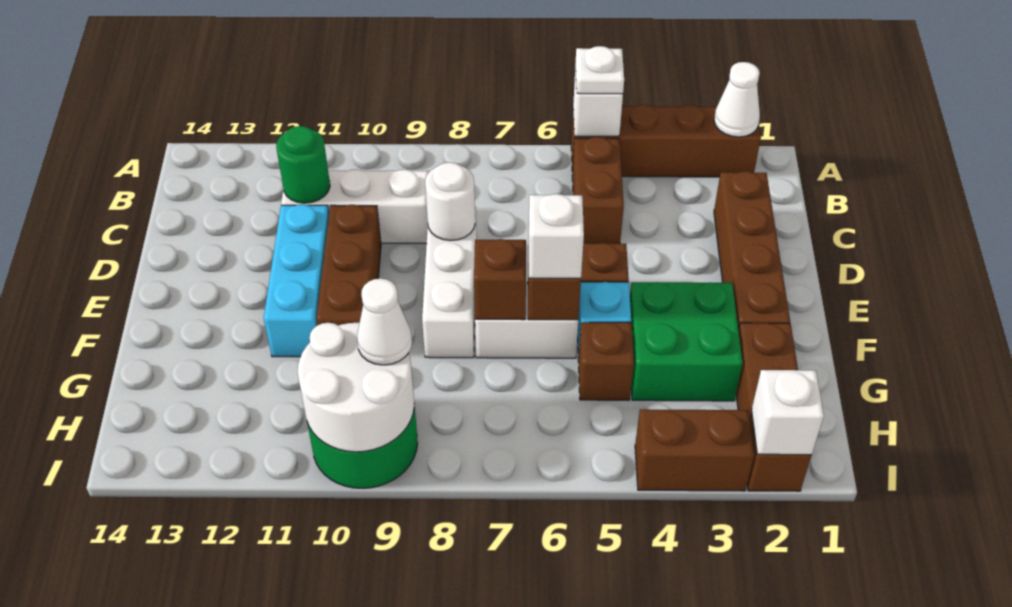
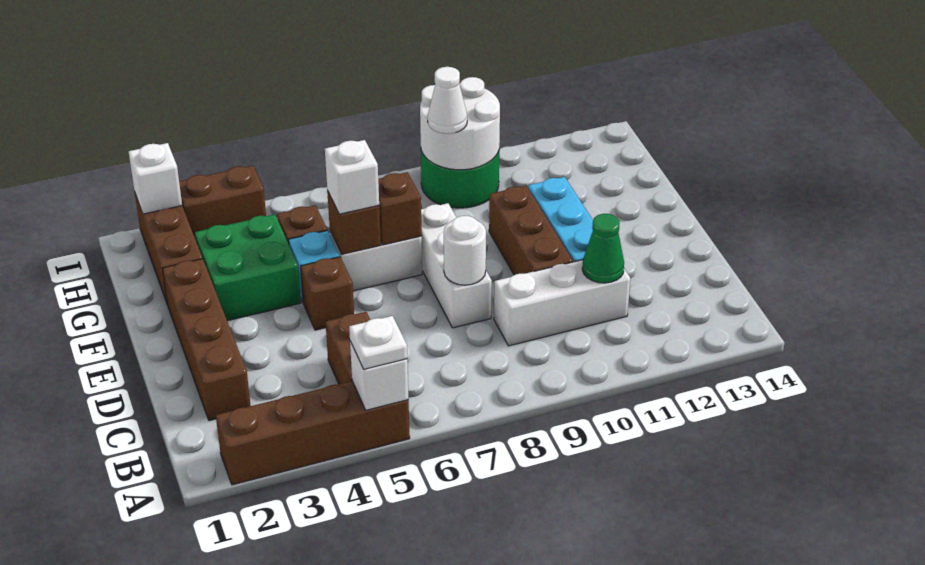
white 1x1 cone [714,62,760,137] -> none
green 1x1 round brick [276,126,330,203] -> green 1x1 cone [582,214,624,283]

